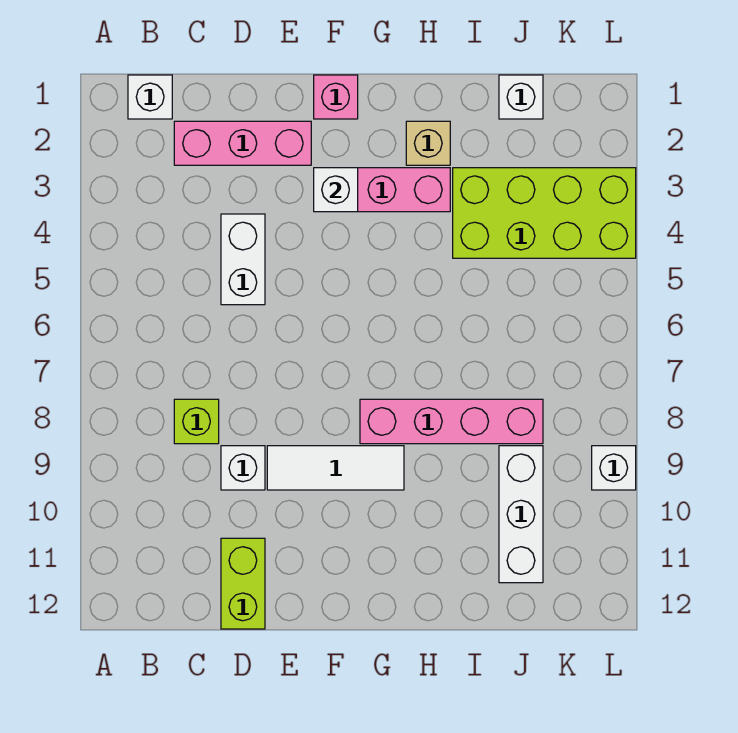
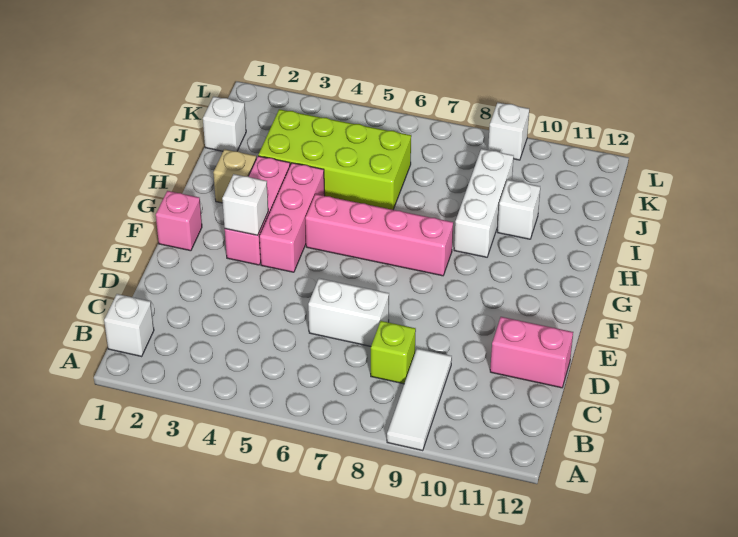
pink 1x3 brick [174,121,311,165] -> pink 1x3 brick moved to [259,163,325,272]
white 1x2 brick [221,214,265,305] -> white 1x2 brick moved to [308,278,389,346]
white 1x1 brick [221,446,265,490] -> white 1x1 brick moved to [497,180,540,239]
lime 1x2 brick [221,538,265,629] -> pink 1x2 brick [490,317,573,388]
white 1x3 tile [267,446,404,490] -> white 1x3 tile moved to [387,349,452,450]
pink 1x4 brick [360,399,543,444] -> pink 1x4 brick turned to [305,194,453,276]
lime 2x4 brick [453,168,636,258] -> lime 2x4 brick turned to [258,109,411,210]
white 1x3 brick [499,446,543,583] -> white 1x3 brick turned to [454,149,514,257]

